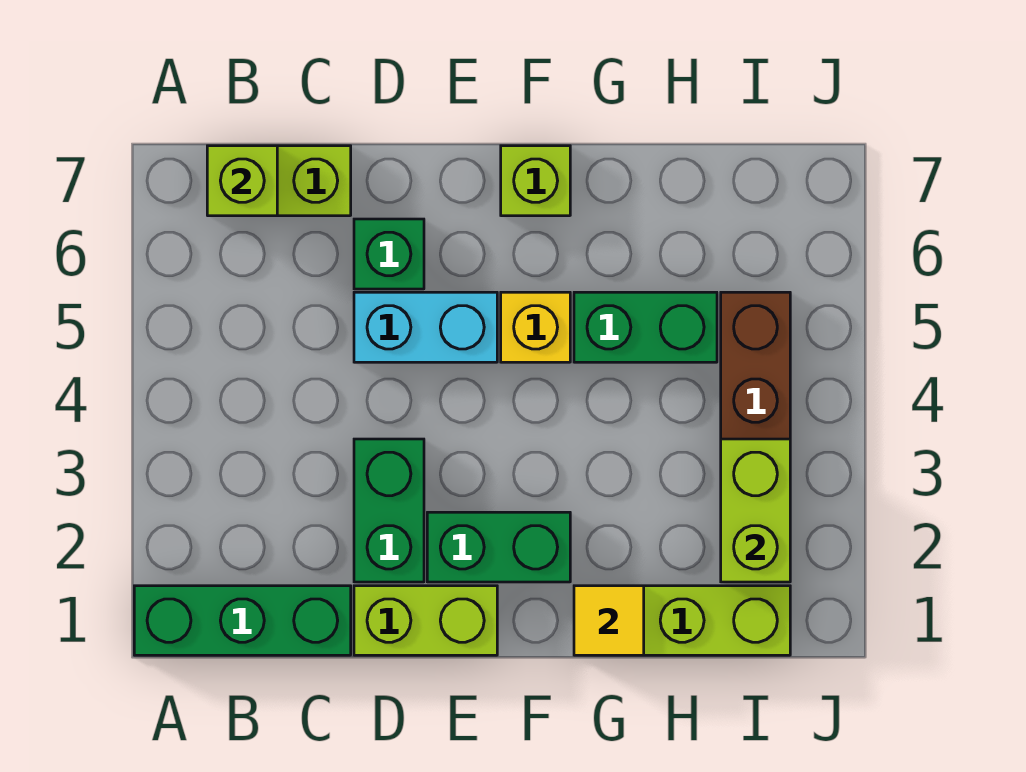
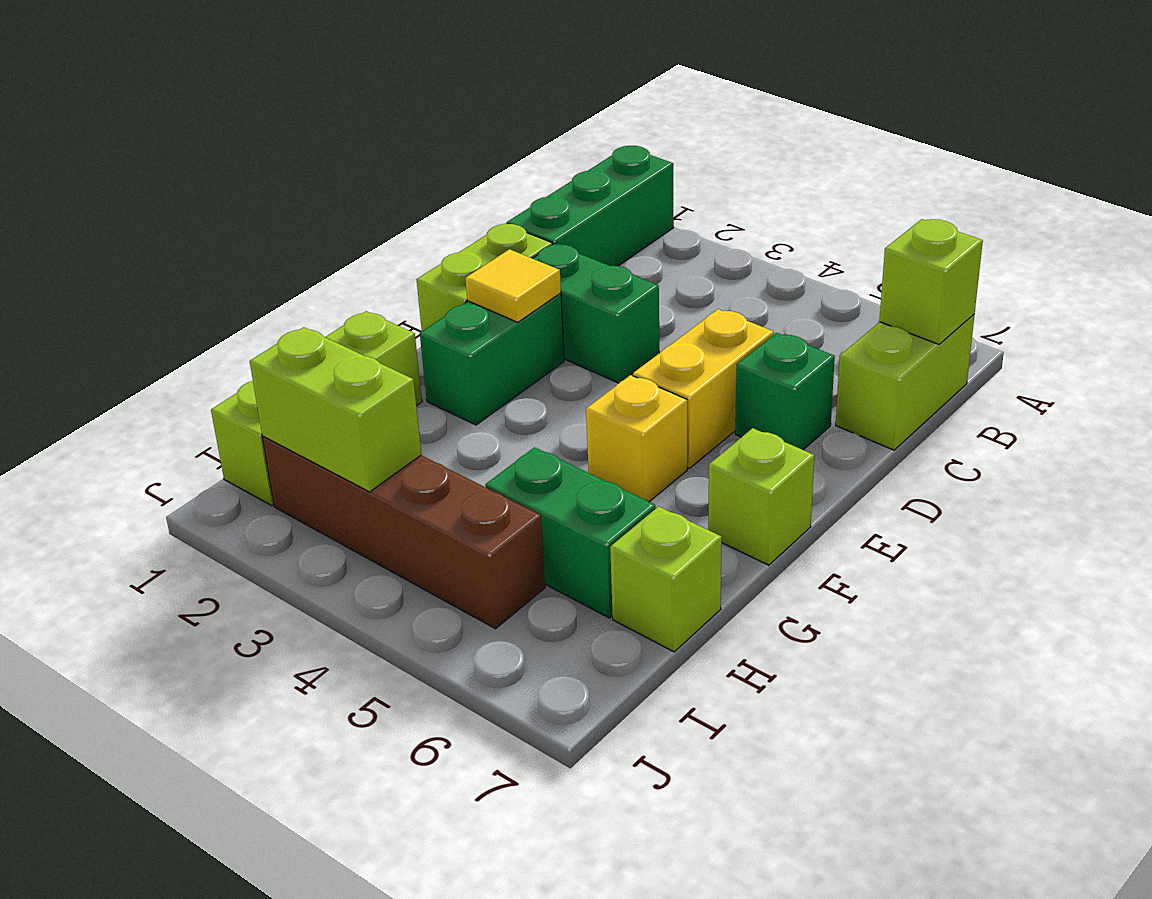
cyan 1x2 brick [354,292,497,362] -> yellow 1x2 brick [633,309,774,468]
yellow 1x1 tile [574,586,644,655] -> yellow 1x1 tile moved to [466,249,561,322]
green 1x2 brick [574,292,717,362] -> green 1x2 brick turned to [485,447,656,618]
none -> lime 1x1 brick [610,506,722,652]

